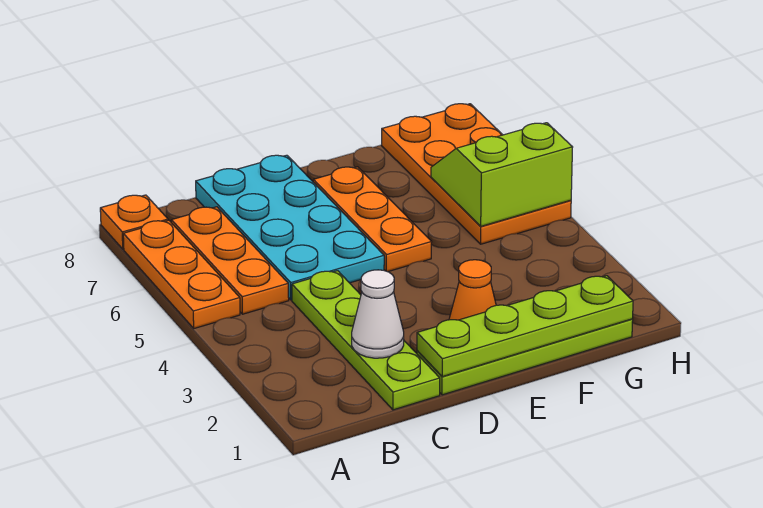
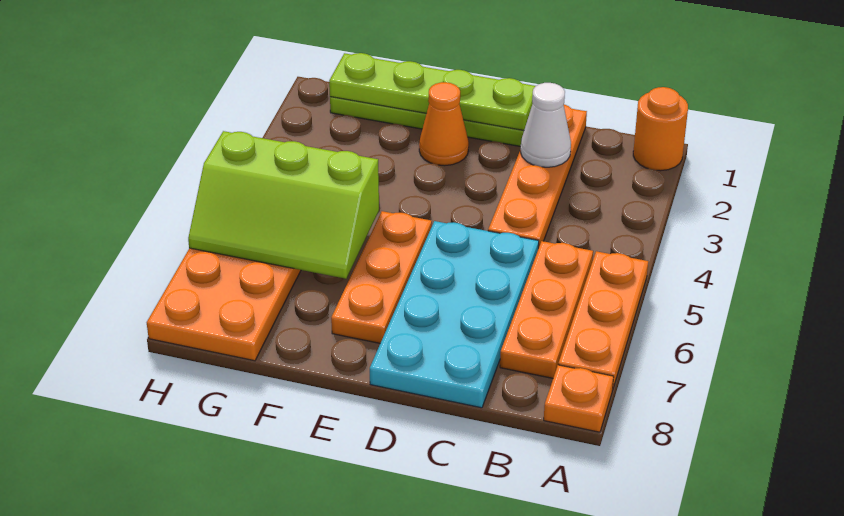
none -> orange 1x1 round brick [633,87,688,171]
lime 1x4 plate [292,271,440,410] -> orange 1x4 plate [488,104,587,248]
lime 2x2 slope [431,123,573,226] -> lime 2x3 slope [188,131,379,279]

